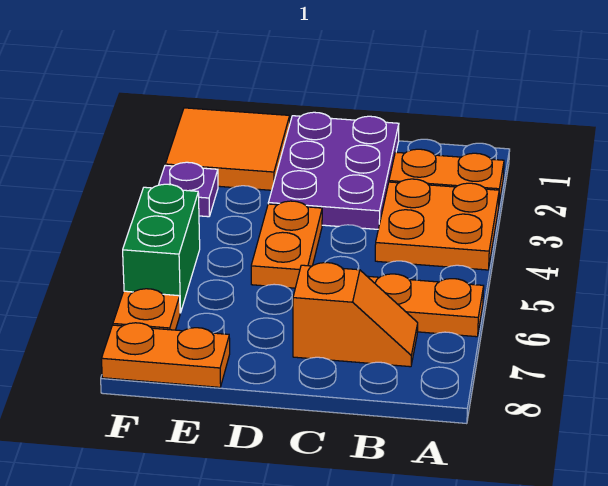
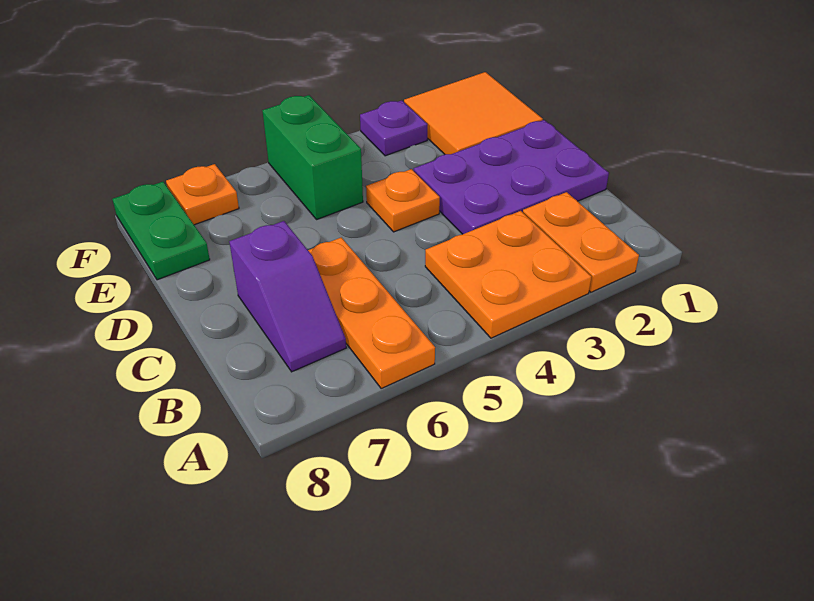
orange 1x2 slope [293,263,418,367] -> purple 1x2 slope [229,221,346,372]
orange 1x2 plate [251,201,322,288] -> orange 1x1 plate [366,169,440,232]
orange 1x2 plate [101,323,230,387] -> green 1x2 plate [112,182,210,280]
green 1x2 brick [123,184,200,313] -> green 1x2 brick turned to [262,95,363,220]

